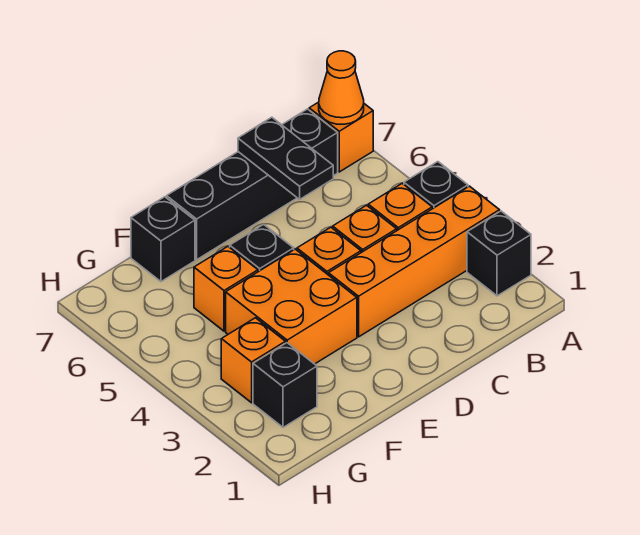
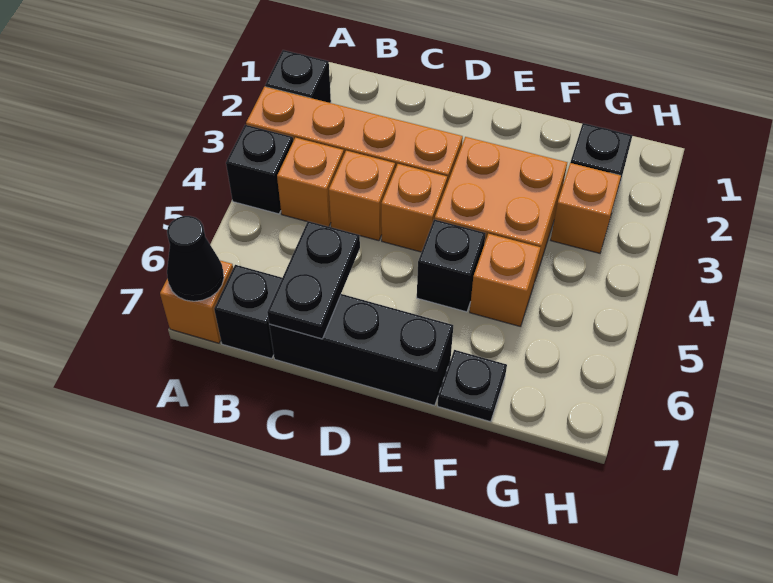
orange 1x1 cone [319,51,364,124] -> black 1x1 cone [167,216,224,301]
black 1x1 brick [131,197,195,281] -> black 1x1 plate [438,350,507,422]

